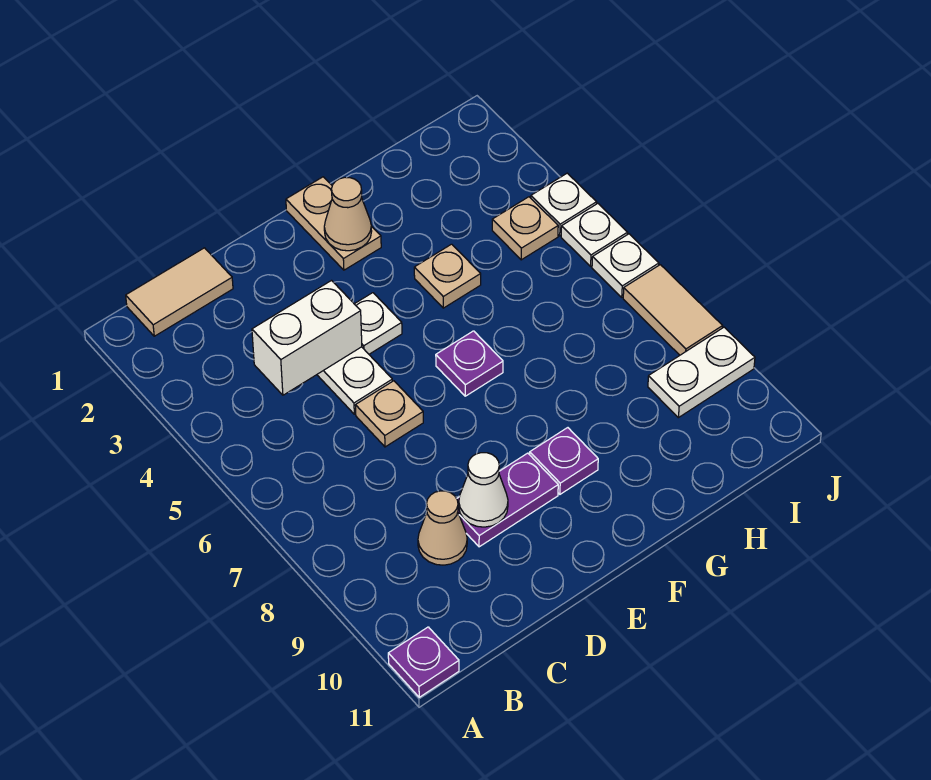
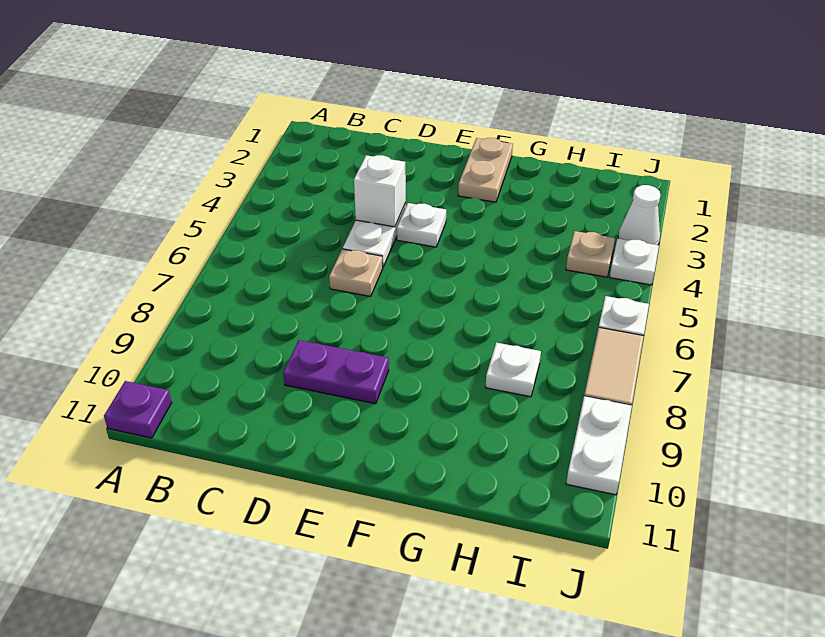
tan 1x2 tile [126,248,233,336] -> none
white 1x2 brick [252,281,362,395] -> white 1x1 brick [354,155,406,227]
tan 1x1 cone [418,491,467,565] -> none
white 1x1 cone [459,453,508,527] -> white 1x1 cone moved to [618,185,661,245]
tan 1x1 cone [324,177,372,251] -> none
purple 1x1 plate [436,331,503,396] -> none
purple 1x1 plate [530,428,598,494] -> none
tan 1x1 plate [414,244,481,308] -> none
white 1x2 plate [648,327,755,418] -> white 1x2 plate turned to [566,396,632,495]
white 1x1 plate [561,204,628,266] -> white 1x1 plate moved to [485,343,541,397]

